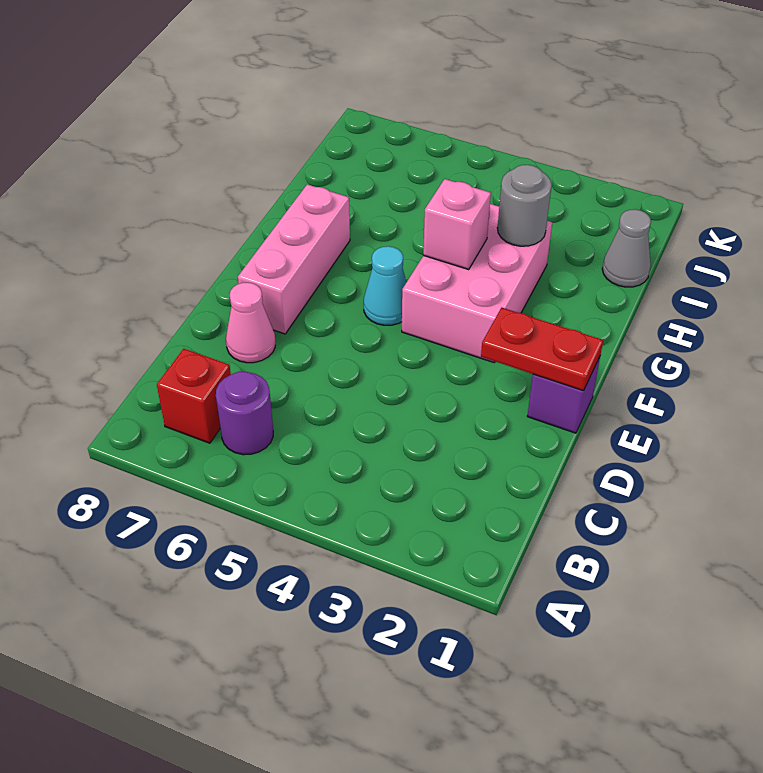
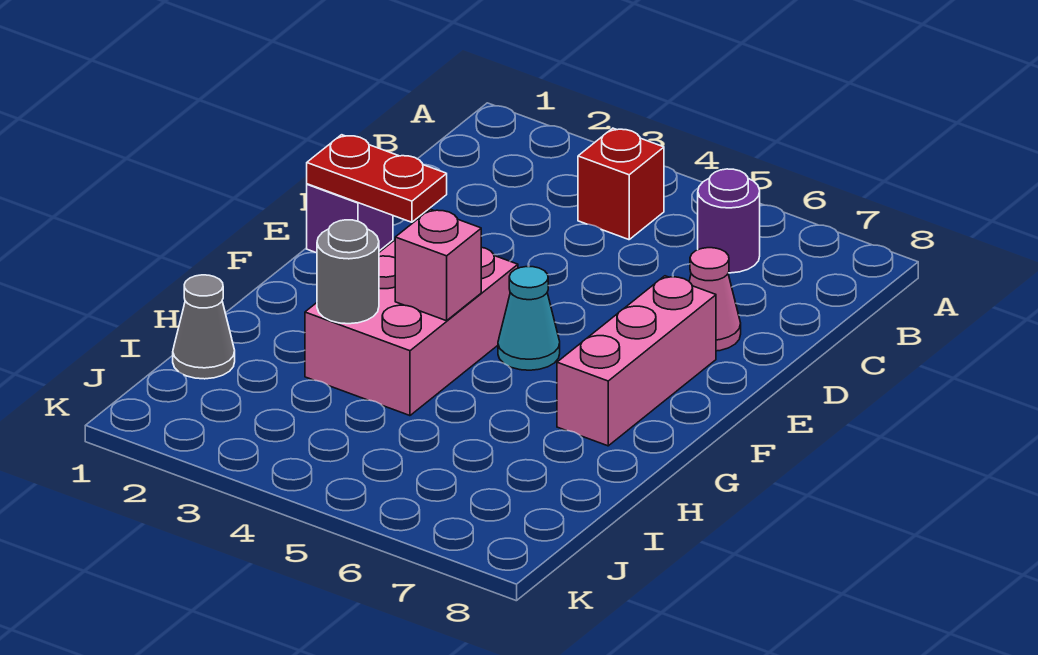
red 1x1 brick [157,349,231,443] -> red 1x1 brick moved to [578,128,664,240]

